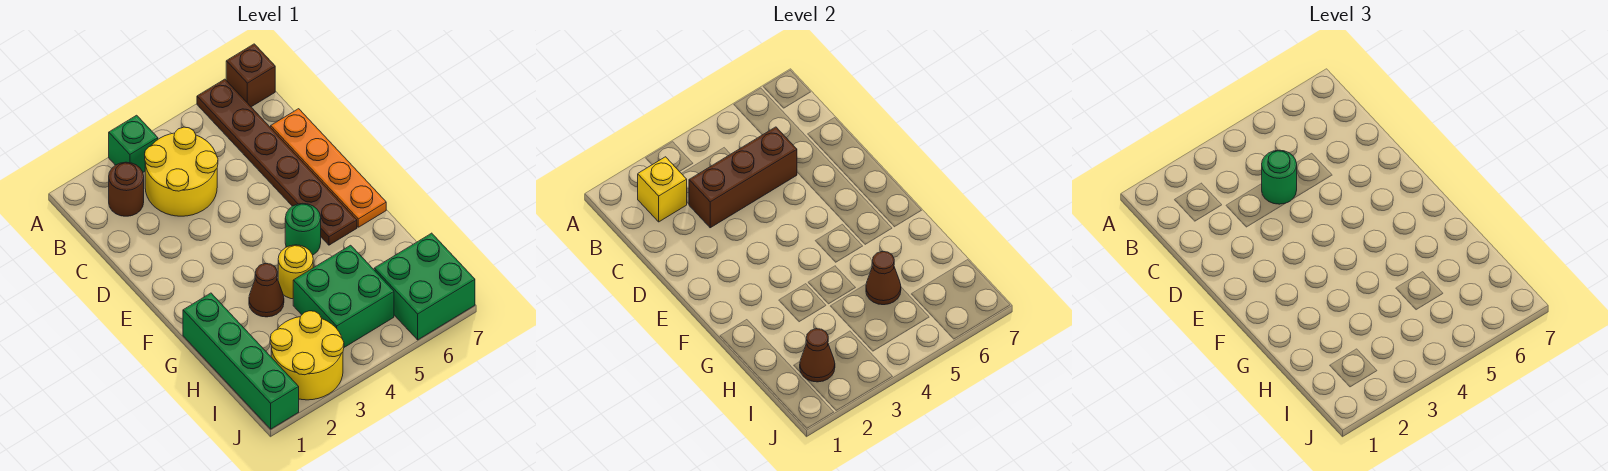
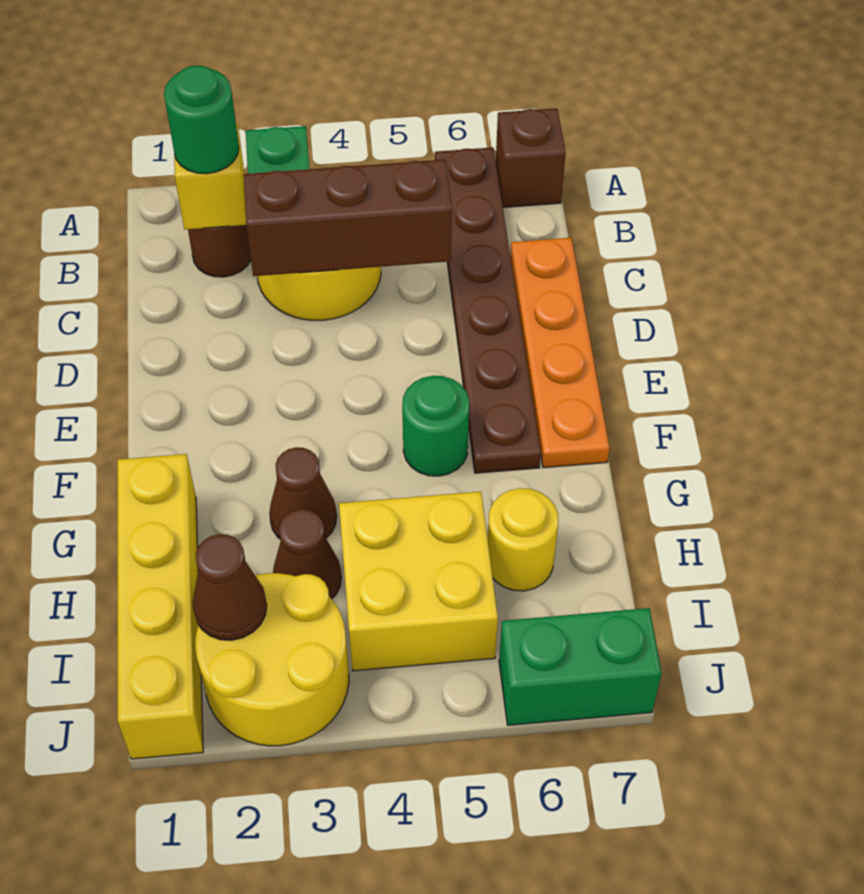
green 1x1 round brick [1262,150,1297,204] -> green 1x1 round brick moved to [164,66,239,174]
green 1x4 brick [183,293,299,429] -> yellow 1x4 brick [118,454,203,759]
yellow 1x1 round brick [278,245,313,299] -> yellow 1x1 round brick moved to [488,488,558,591]
green 2x2 brick [293,245,394,347] -> yellow 2x2 brick [339,492,498,671]
brown 1x1 cone [866,252,901,305] -> brown 1x1 cone moved to [273,509,341,599]
green 2x2 brick [374,233,475,340] -> green 1x2 brick [499,608,662,725]

